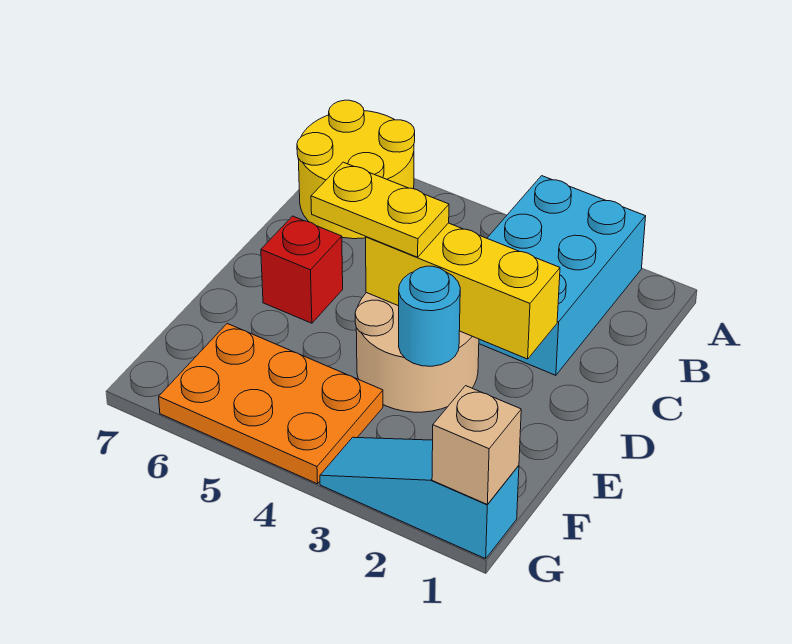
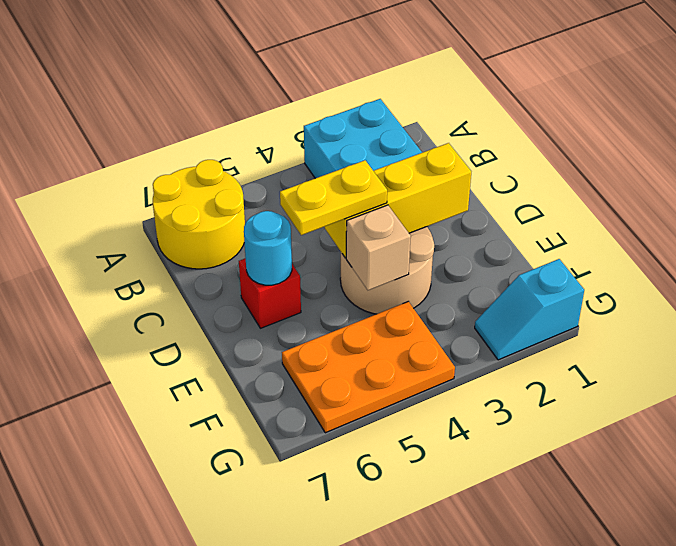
cyan 1x1 round brick [399,266,460,366] -> cyan 1x1 round brick moved to [244,211,292,285]
cyan 1x3 slope [320,437,519,559] -> cyan 1x2 slope [475,259,584,360]
tan 1x1 brick [432,386,521,504] -> tan 1x1 brick moved to [346,205,411,290]

